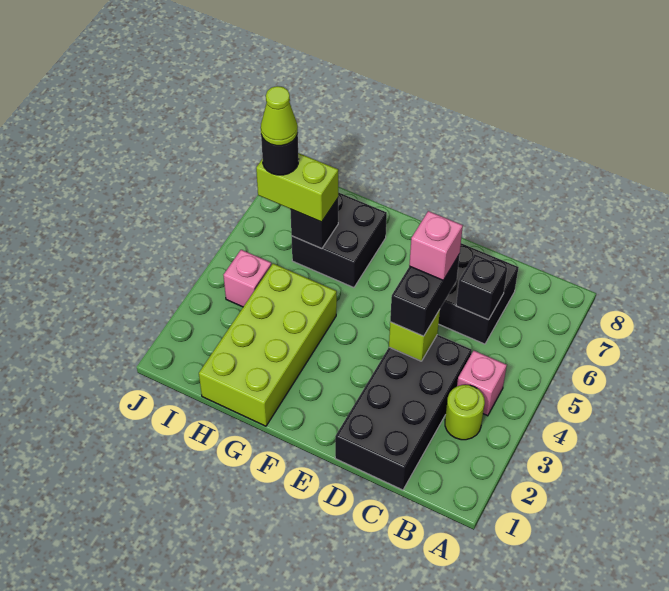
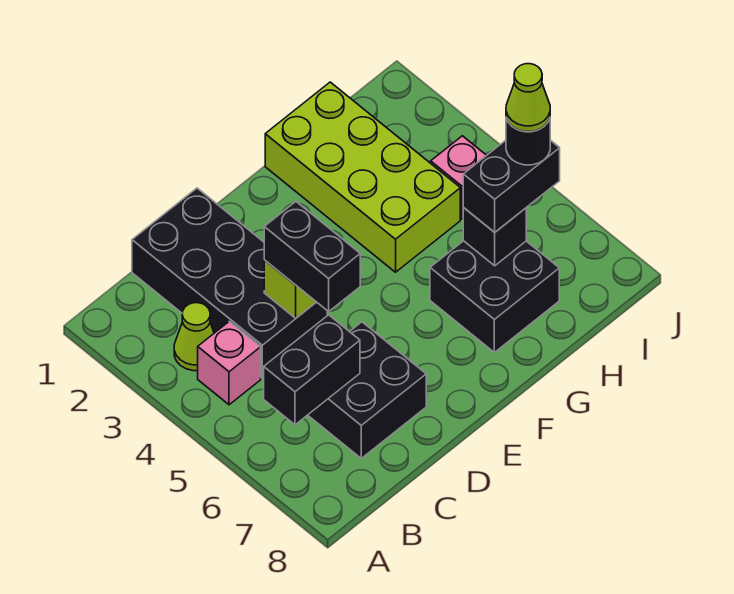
lime 1x1 round brick [445,385,485,440] -> lime 1x1 cone [174,303,214,371]
black 1x1 brick [456,254,507,320] -> black 1x2 brick [264,315,360,425]
pink 1x1 brick [409,211,463,280] -> none
lime 1x2 brick [256,153,338,222] -> black 1x2 brick [463,140,560,232]

